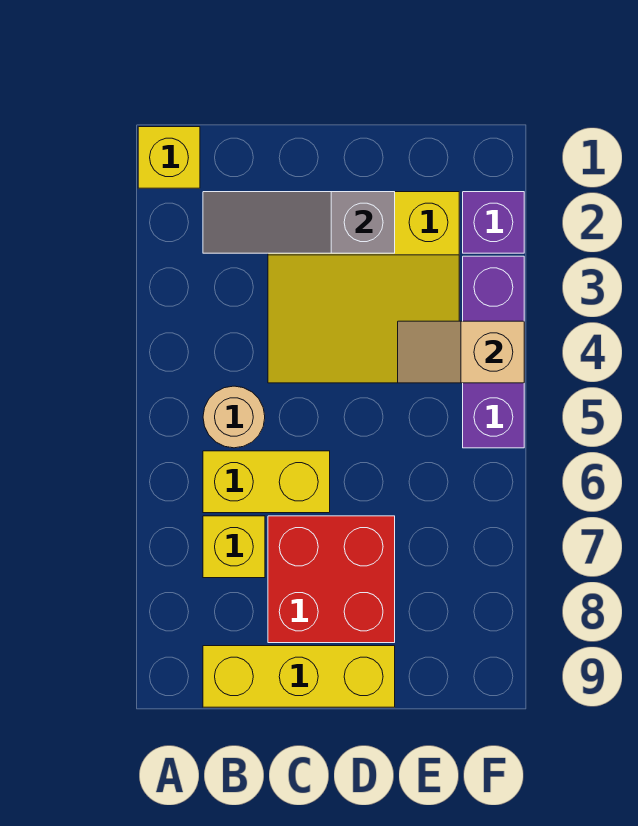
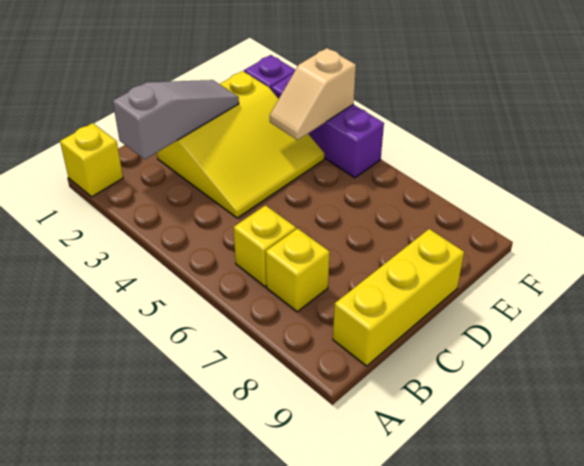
grey 1x3 slope [203,192,395,253] -> grey 1x3 slope turned to [113,80,239,159]
tan 1x1 round brick [203,386,265,448] -> none
yellow 1x2 brick [203,451,330,513] -> yellow 1x1 brick [233,205,296,287]
red 2x2 brick [268,516,395,643] -> none

